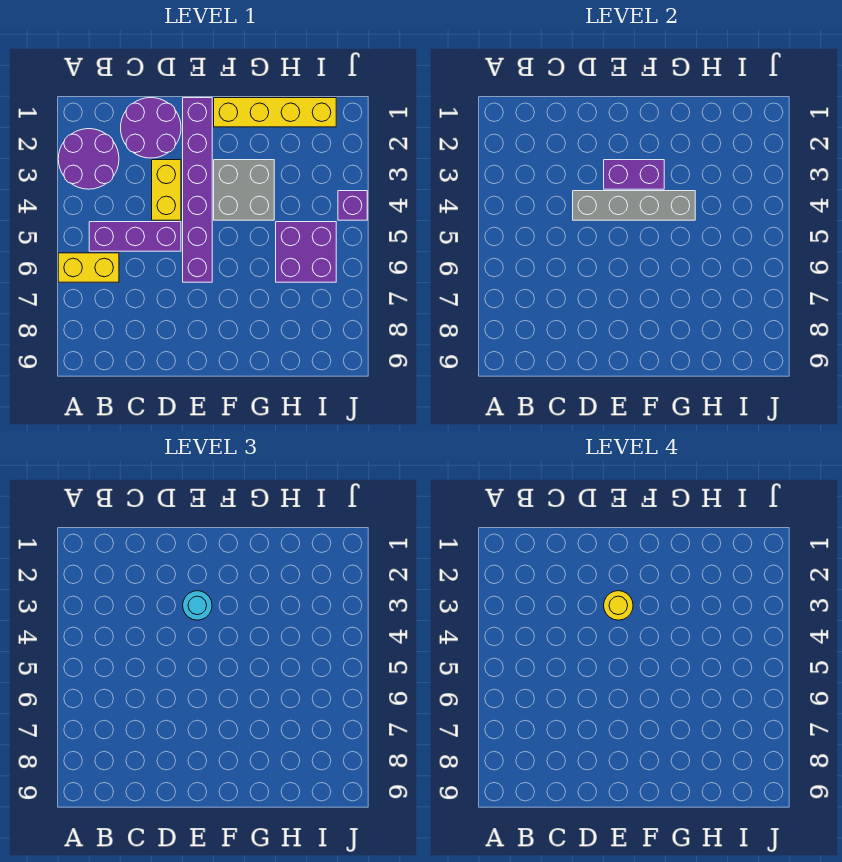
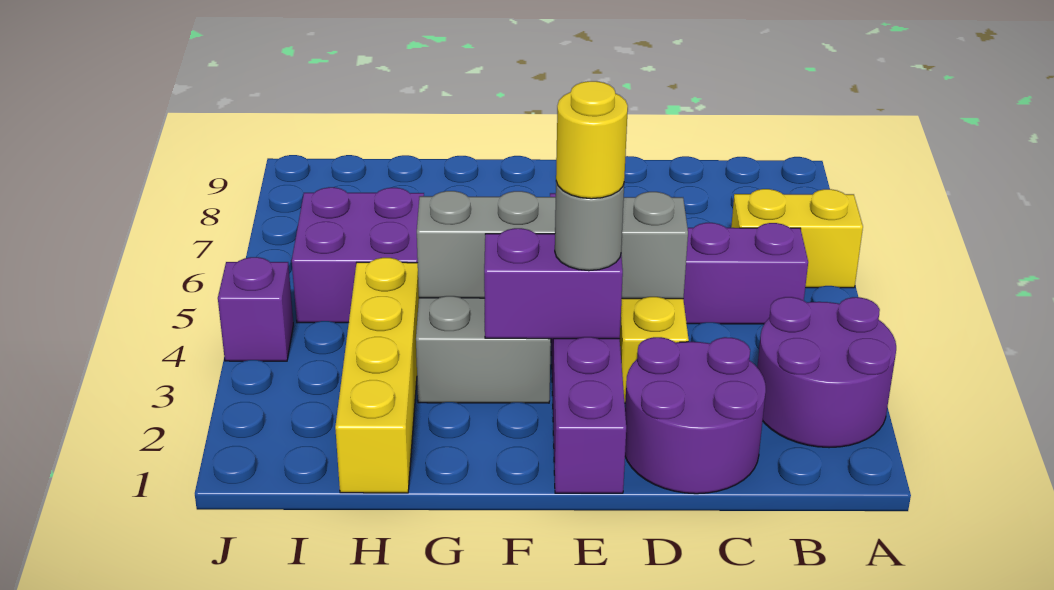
cyan 1x1 round brick [183,591,212,620] -> grey 1x1 round brick [555,182,624,271]
yellow 1x4 brick [214,98,336,127] -> yellow 1x4 brick turned to [335,258,419,493]

